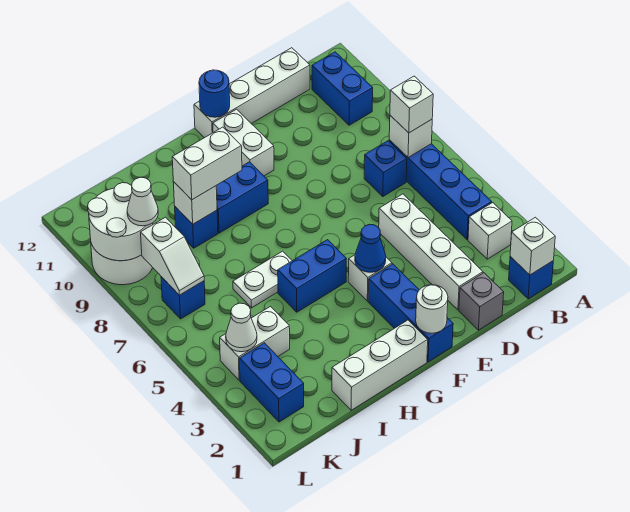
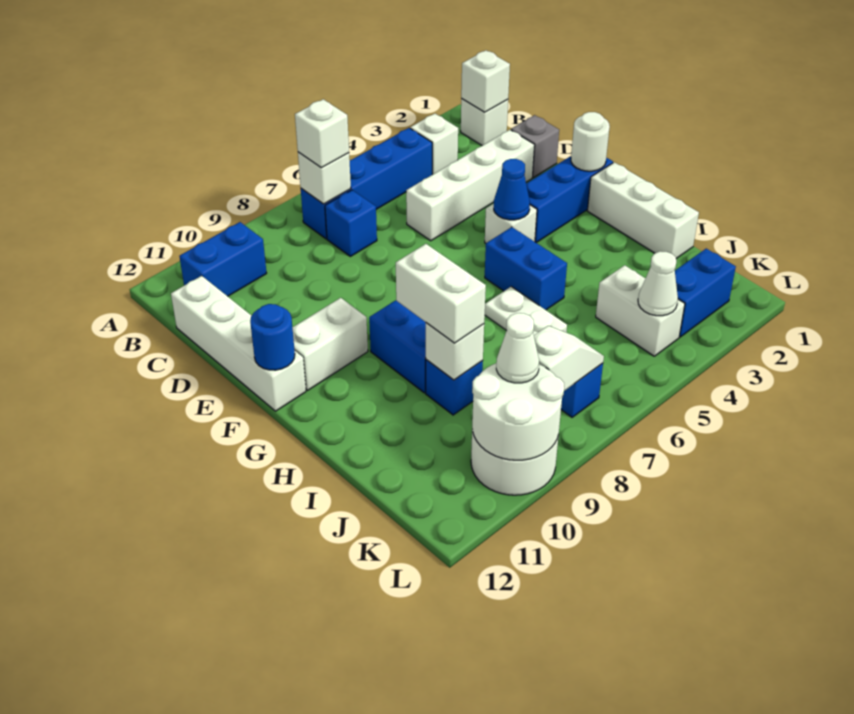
blue 1x1 brick [509,257,553,299] -> white 1x1 brick [461,99,508,146]

